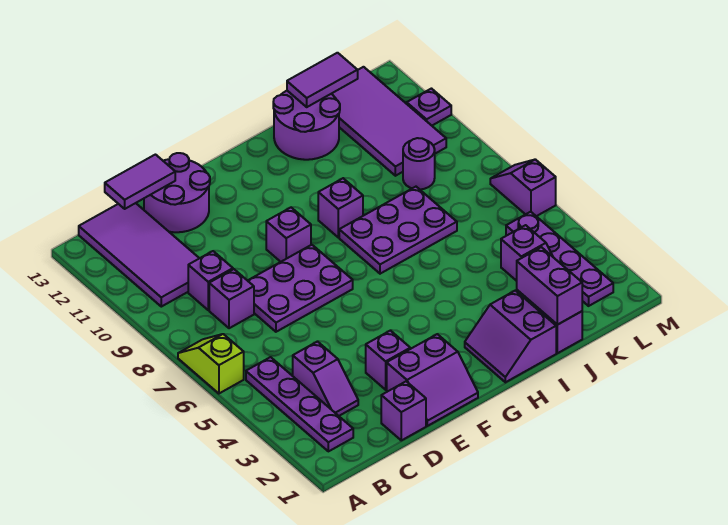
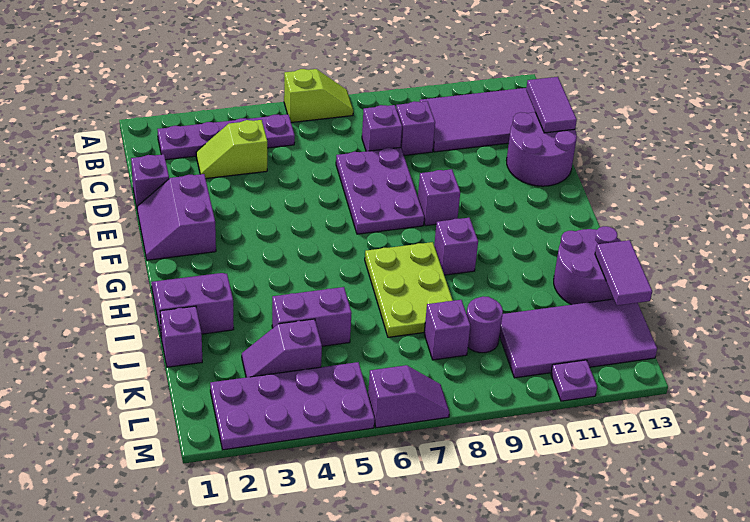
purple 1x2 slope [293,341,358,416] -> lime 1x2 slope [196,120,267,179]
purple 1x1 brick [366,330,410,390] -> purple 1x1 brick moved to [424,300,470,360]
purple 2x3 plate [339,187,457,274] -> lime 2x3 plate [365,242,453,337]
purple 1x2 brick [517,247,582,325] -> purple 1x2 brick moved to [272,287,352,346]
purple 1x4 plate [506,212,613,306] -> purple 2x4 plate [210,362,375,450]

